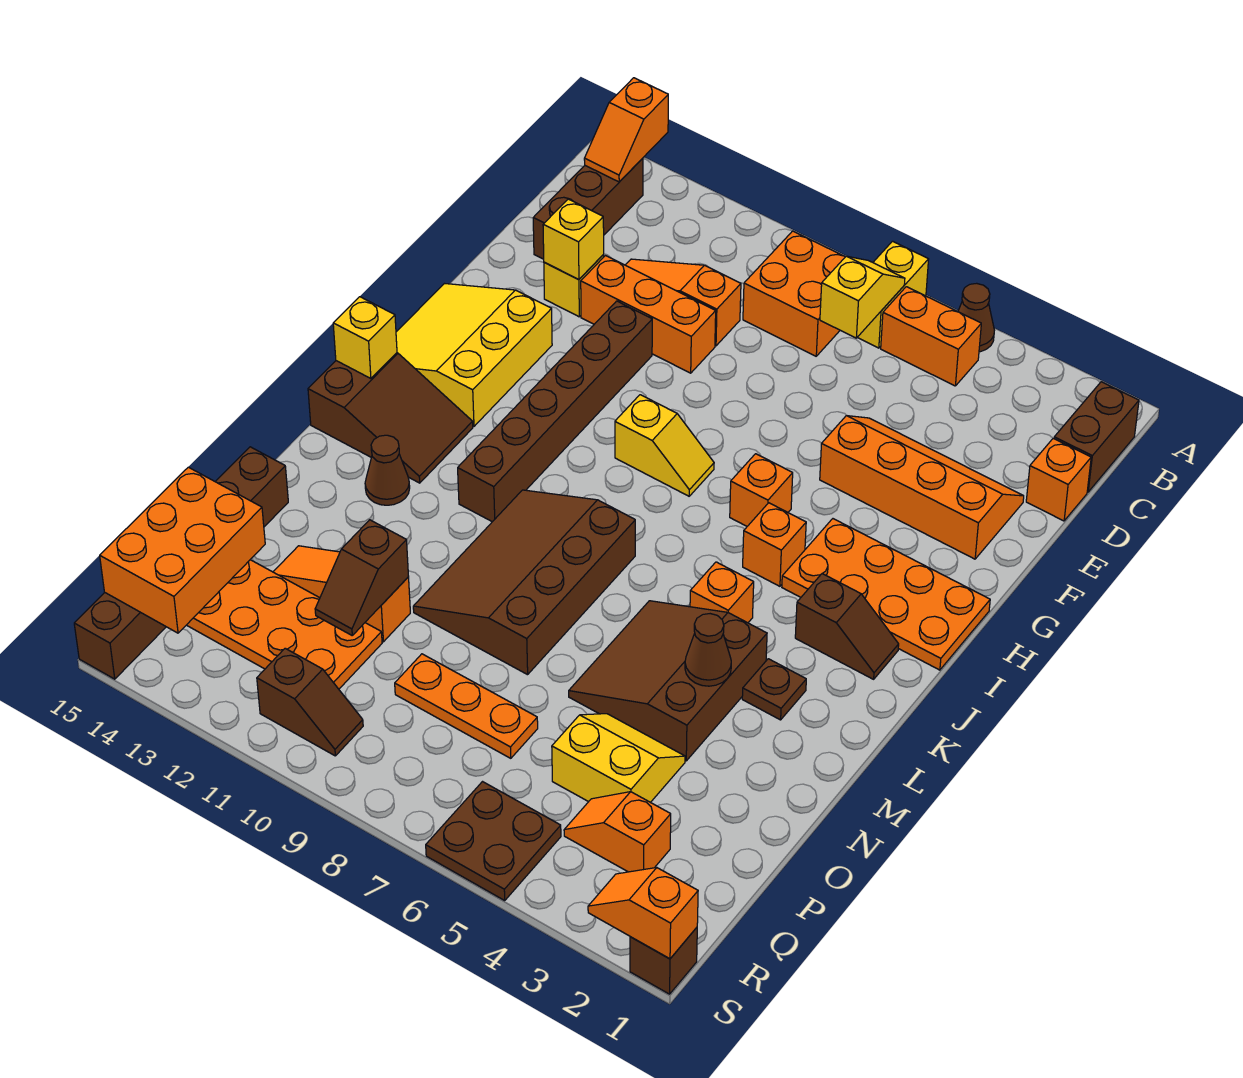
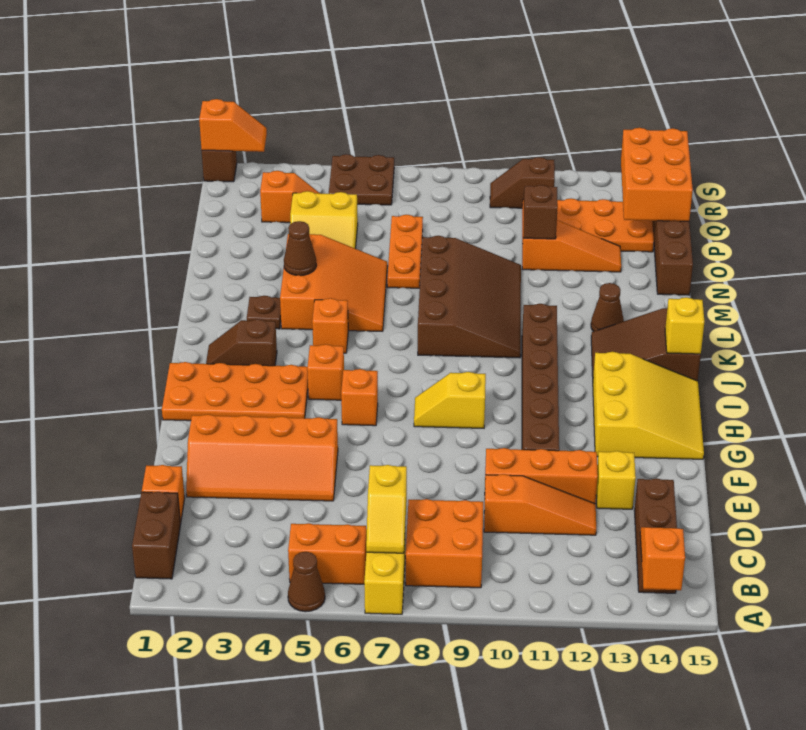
yellow 1x1 brick [543,199,604,280] -> none
brown 3x3 slope [569,601,767,761] -> orange 3x3 slope [280,234,387,331]
orange 1x3 plate [395,654,538,758] -> orange 1x3 plate turned to [387,215,423,288]

